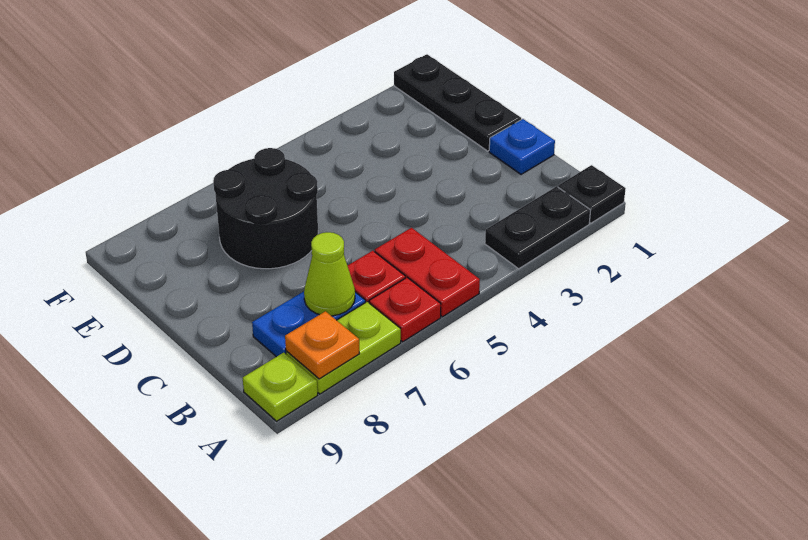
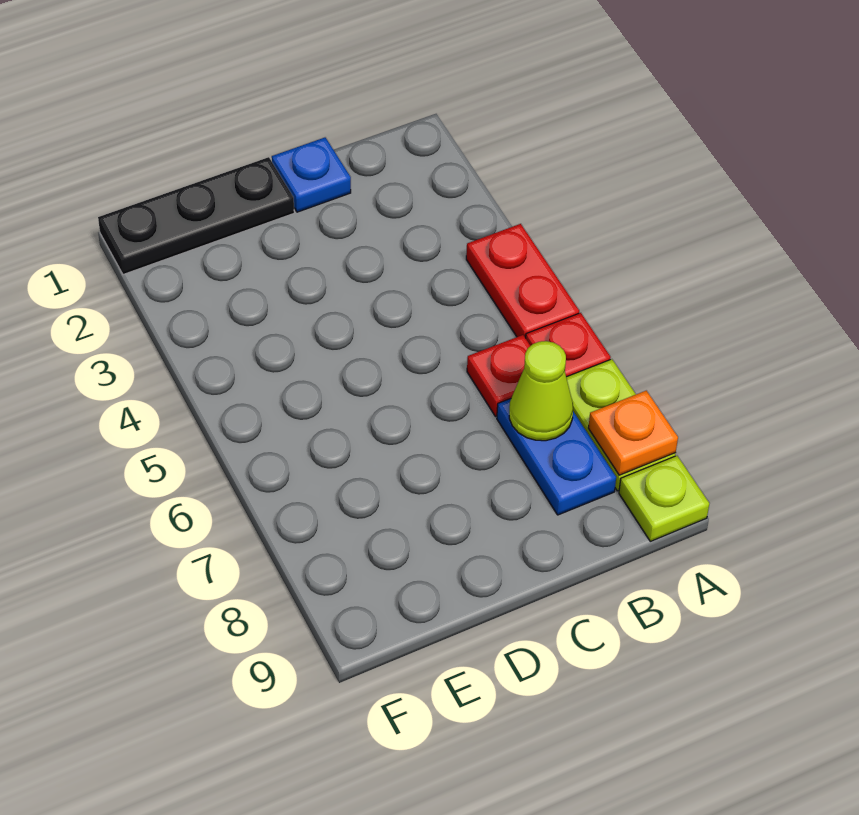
black 1x1 plate [558,165,626,223] -> none
black 1x2 plate [485,186,591,269] -> none
red 1x2 plate [375,228,480,317] -> red 1x2 plate turned to [466,224,579,338]
black 2x2 round brick [213,148,318,269] -> none

